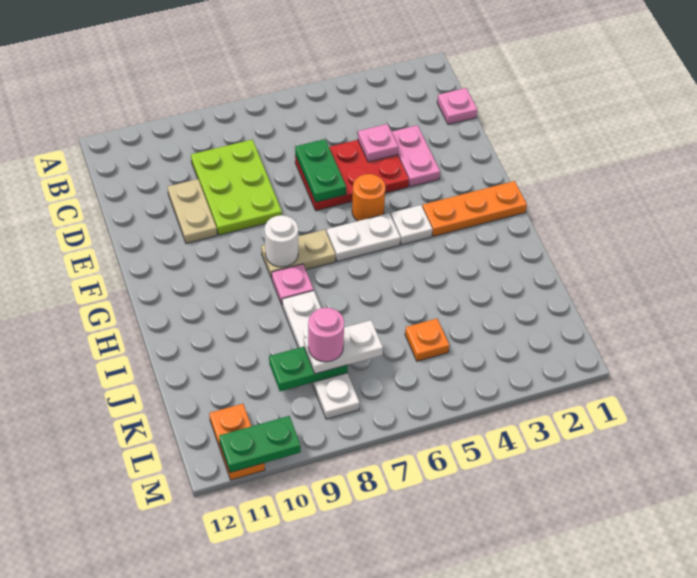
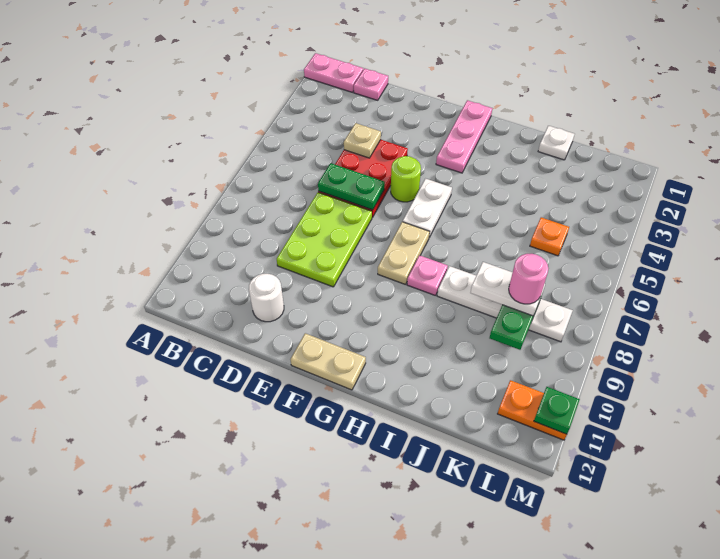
lime 2x3 plate [191,140,282,235] -> lime 2x3 plate turned to [277,192,372,287]
pink 1x2 plate [391,125,440,187] -> pink 1x2 plate moved to [304,53,363,92]
pink 1x1 plate [358,124,398,162] -> tan 1x1 plate [344,123,381,158]
tan 1x2 plate [168,179,217,244] -> tan 1x2 plate moved to [290,333,366,390]
orange 1x1 round brick [352,174,385,221] -> lime 1x1 round brick [391,156,421,202]
orange 1x3 plate [422,181,527,236] -> pink 1x3 plate [436,100,492,173]
white 1x1 plate [391,205,432,245] -> white 1x1 plate moved to [538,126,574,160]
white 1x1 round brick [265,215,298,267] -> white 1x1 round brick moved to [249,274,284,322]
white 1x2 plate [304,320,383,374] -> white 1x2 plate turned to [471,262,545,316]
green 1x2 plate [219,416,301,473] -> green 1x1 plate [534,387,580,434]

